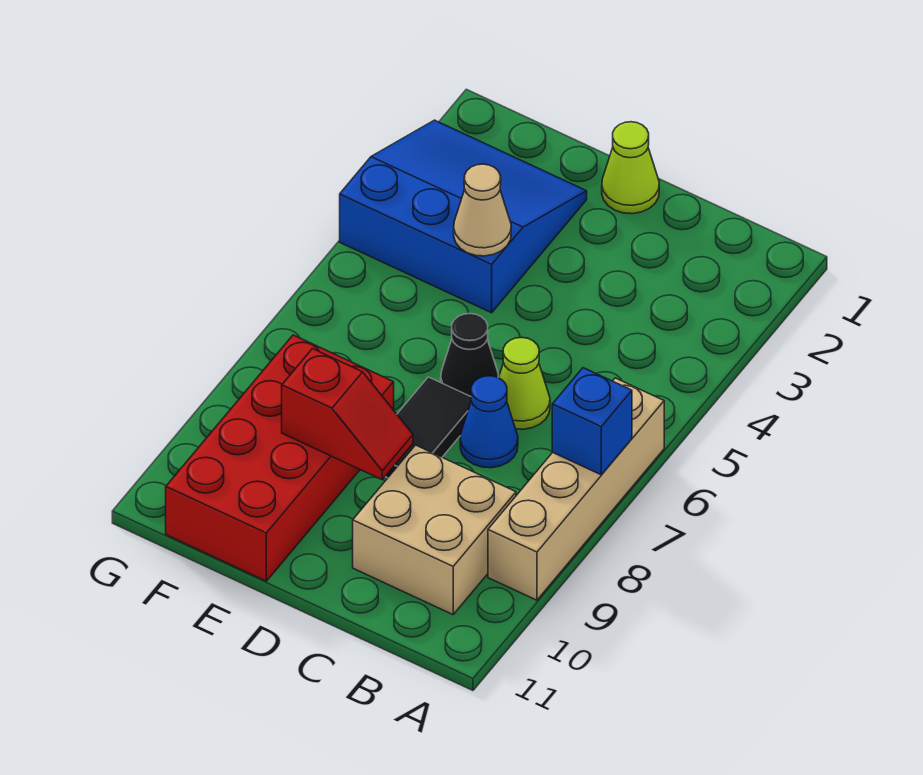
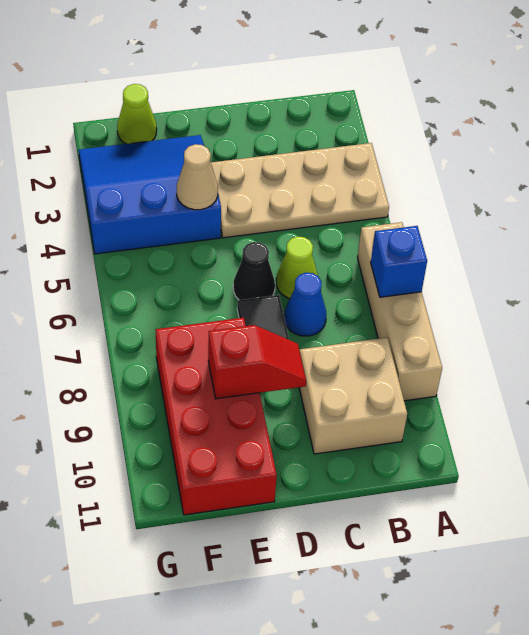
none -> tan 2x4 plate [210,143,389,238]
lime 1x1 cone [602,122,659,214] -> lime 1x1 cone moved to [117,84,157,144]

